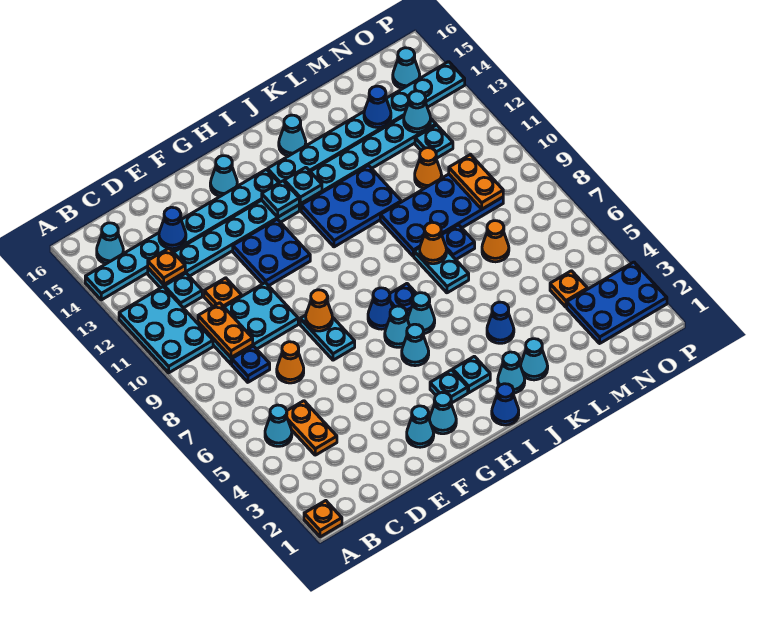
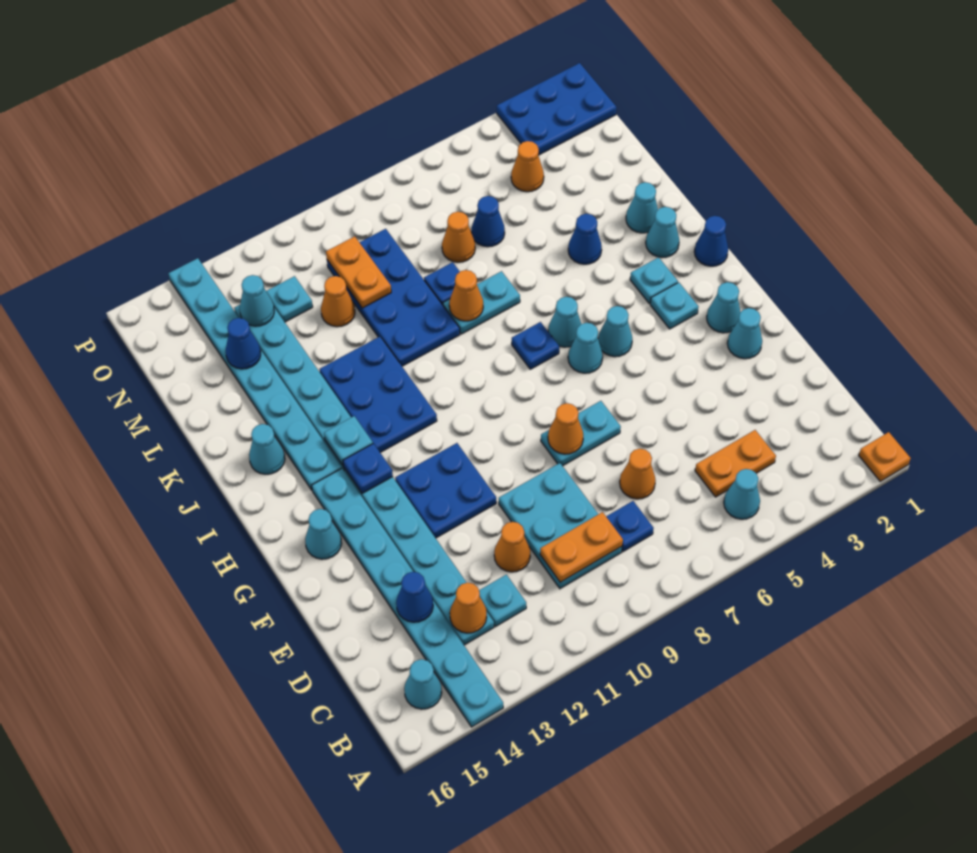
cyan 2x3 plate [119,287,213,373] -> none
orange 1x1 plate [148,248,185,285] -> orange 1x1 cone [450,583,487,633]
orange 1x1 plate [204,278,242,307] -> orange 1x1 cone [494,522,530,572]
blue 1x1 cone [368,288,393,329] -> blue 1x1 cone moved to [472,196,505,247]
cyan 1x1 plate [262,181,299,217] -> blue 1x1 plate [343,444,393,493]
blue 2x3 plate [567,262,667,343] -> blue 2x3 plate turned to [497,63,616,155]
orange 1x1 plate [550,271,588,307] -> orange 1x1 cone [511,141,544,192]
orange 1x2 plate [449,155,503,209] -> orange 1x2 plate turned to [326,236,391,308]
cyan 1x1 cone [393,48,420,89] -> none

